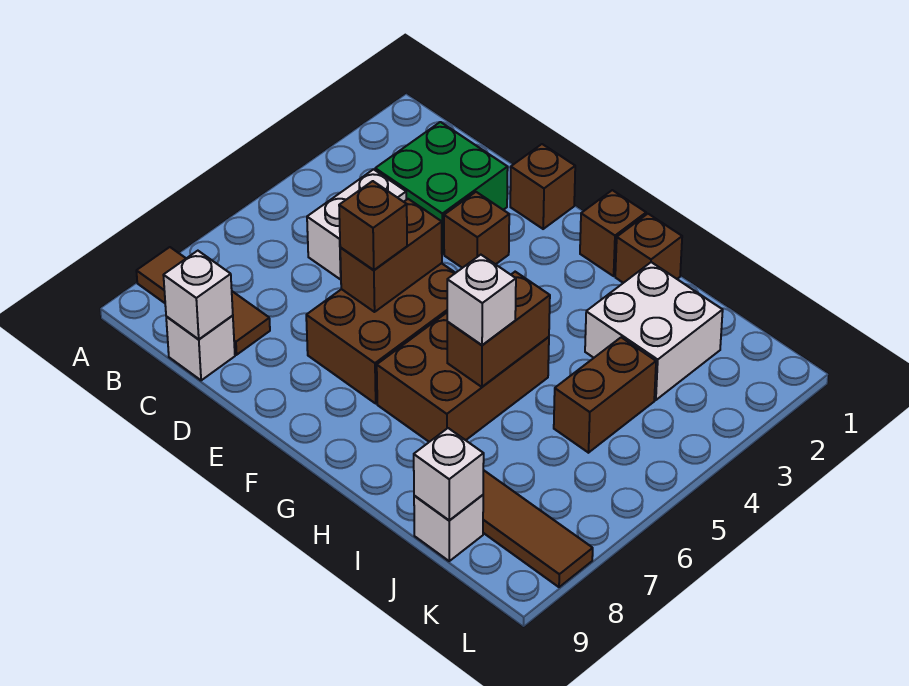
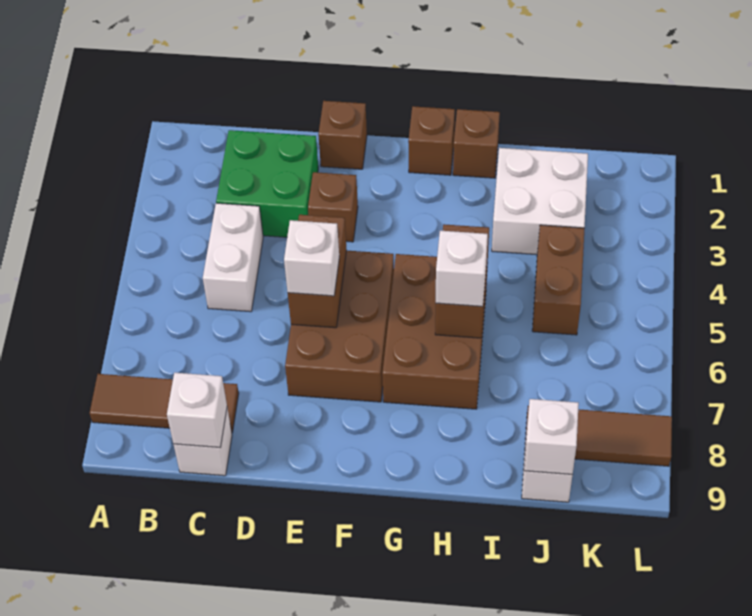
brown 1x1 brick [339,181,407,270] -> white 1x1 brick [284,220,339,296]

